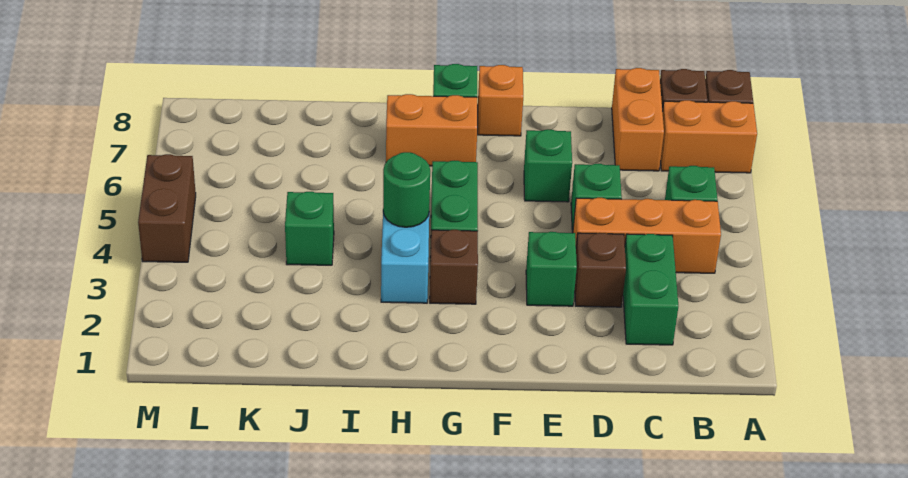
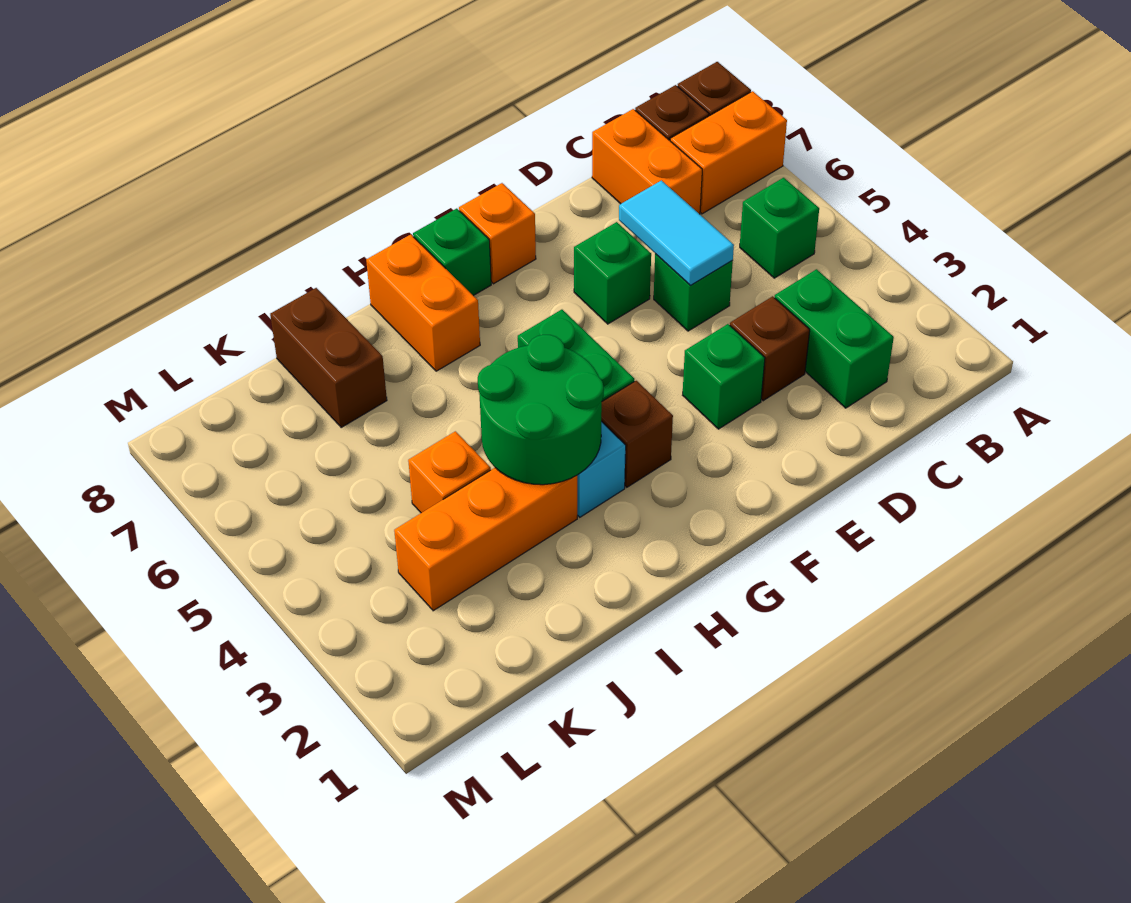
orange 1x3 brick [573,198,721,273] -> orange 1x3 brick moved to [394,468,577,611]
none -> cyan 1x2 tile [619,180,734,285]
orange 1x2 brick [386,94,477,166] -> orange 1x2 brick turned to [366,234,480,371]
green 1x1 round brick [383,152,430,227] -> green 2x2 round brick [478,335,604,485]
green 1x1 brick [285,192,334,265] -> orange 1x1 brick [408,431,491,513]
brown 1x2 brick [138,154,196,262] -> brown 1x2 brick moved to [270,288,387,427]

